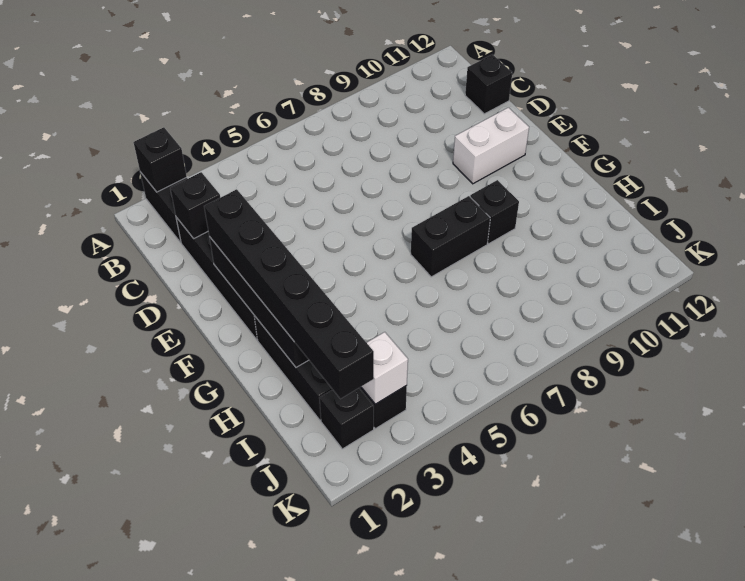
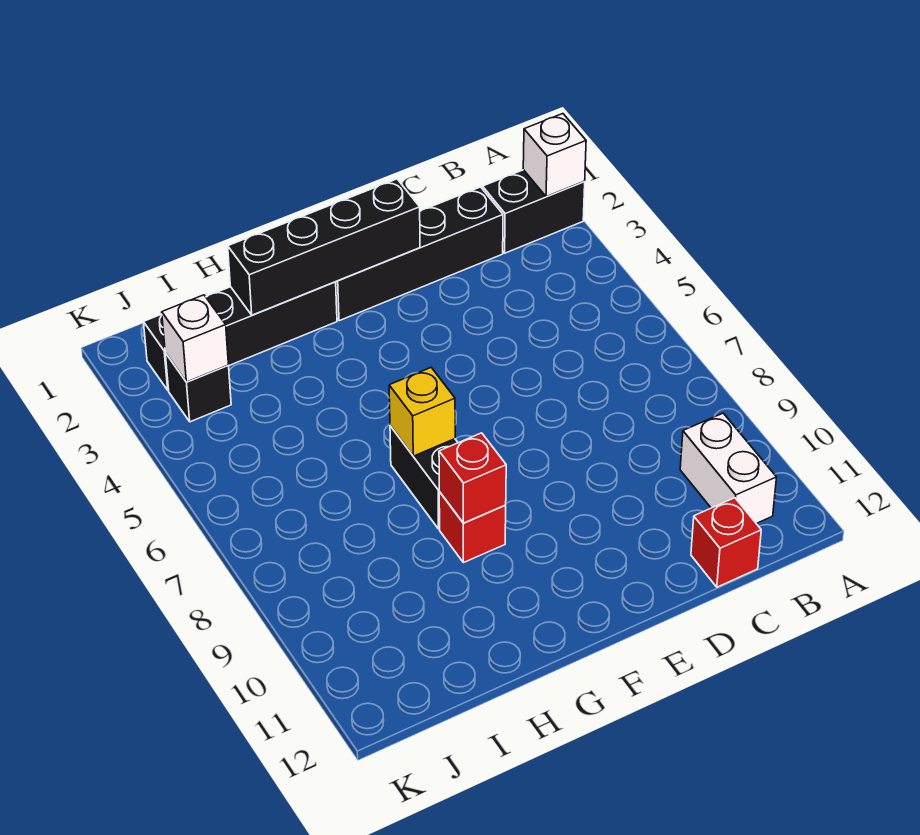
black 1x1 brick [134,127,187,192] -> white 1x1 brick [523,114,586,197]
black 1x1 brick [170,172,220,239] -> none
black 1x1 brick [465,55,512,114] -> red 1x1 brick [691,498,761,587]
black 1x6 brick [204,189,374,399] -> none
white 1x2 brick [453,108,529,184] -> white 1x2 brick moved to [680,413,777,523]
none -> yellow 1x1 brick [389,368,455,456]
black 1x1 brick [470,180,519,244] -> red 1x1 brick [439,492,506,563]
none -> red 1x1 brick [439,433,506,523]

